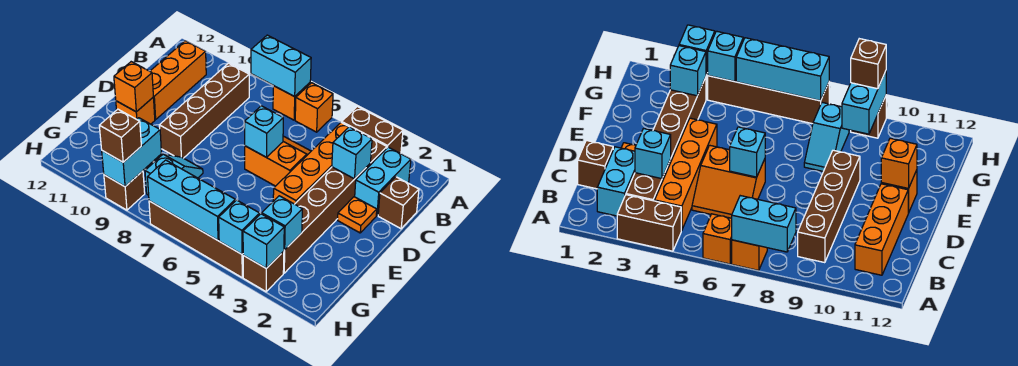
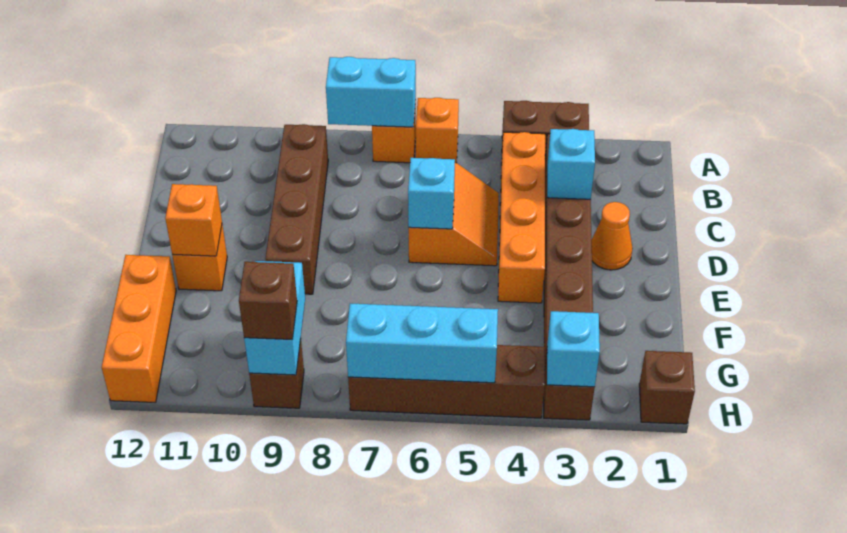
cyan 1x2 brick [355,147,411,215] -> none
orange 1x3 brick [150,41,206,120] -> orange 1x3 brick moved to [102,255,176,403]
brown 1x1 brick [378,177,419,229] -> brown 1x1 brick moved to [639,351,695,424]
orange 2x2 slope [245,136,311,186] -> orange 2x2 slope turned to [409,163,499,266]
orange 1x1 plate [338,197,377,233] -> orange 1x1 cone [592,202,633,270]
cyan 1x2 slope [145,154,203,195] -> none
cyan 1x1 brick [262,196,302,250] -> none
cyan 1x1 brick [219,200,260,254] -> none

